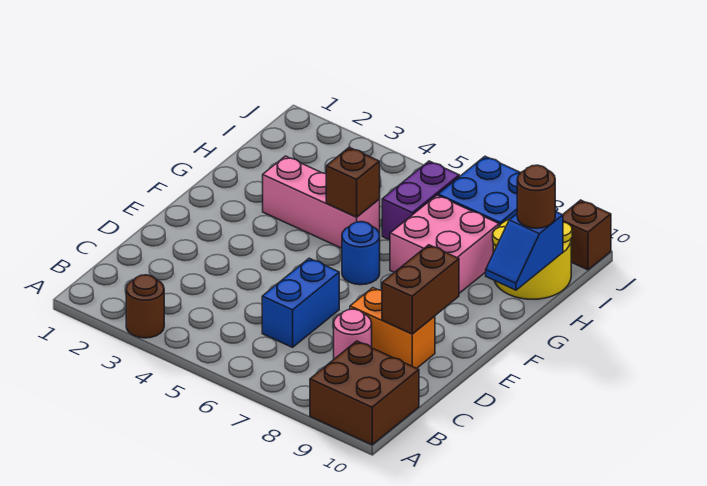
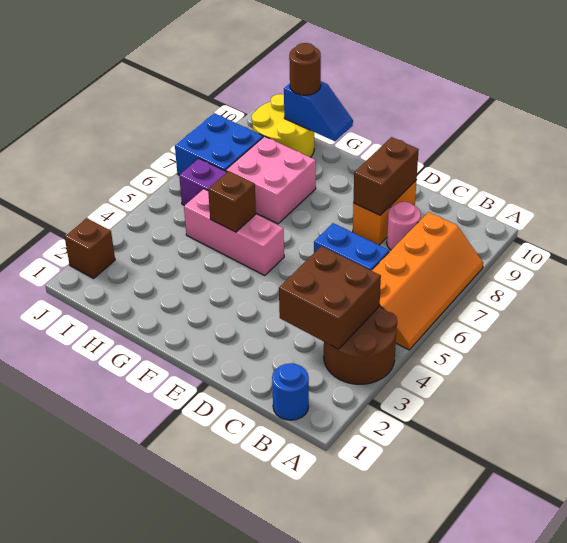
brown 1x1 round brick [126,275,164,338] -> brown 2x2 round brick [324,306,397,384]
none -> orange 2x4 slope [372,212,483,350]
brown 2x2 brick [310,341,419,445] -> brown 2x2 brick moved to [279,246,381,349]
brown 1x2 brick [382,245,459,334] -> brown 1x2 brick turned to [353,137,419,215]
blue 1x1 round brick [342,222,380,285] -> blue 1x1 round brick moved to [272,363,309,420]
pink 1x3 brick [263,156,380,248] -> pink 1x3 brick turned to [184,189,284,276]
brown 1x1 brick [563,200,611,270] -> brown 1x1 brick moved to [65,218,115,278]

